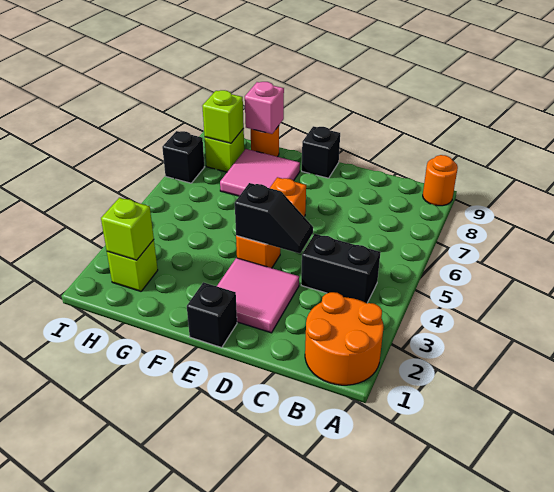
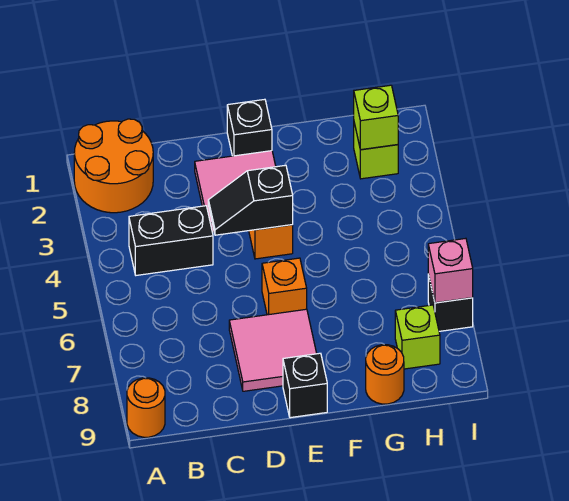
pink 2x2 tile [220,149,300,196] -> pink 2x2 tile moved to [229,309,317,391]
pink 1x1 brick [245,82,284,134] -> pink 1x1 brick moved to [428,238,473,303]
lime 1x1 brick [202,90,244,143] -> none

